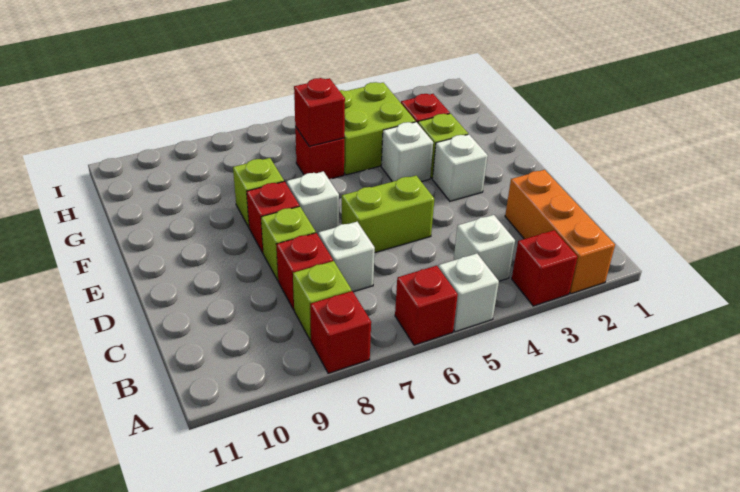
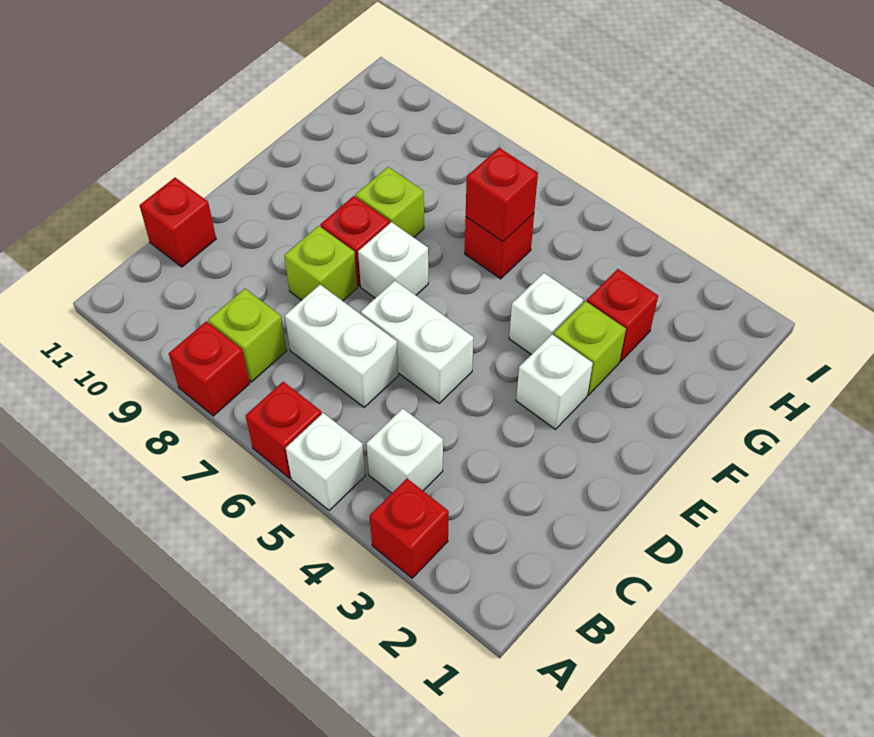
orange 1x3 brick [505,170,615,294] -> none
white 1x1 brick [318,222,375,292] -> white 1x2 brick [285,285,398,407]
red 1x1 brick [276,233,333,310] -> red 1x1 brick moved to [140,178,216,267]
lime 1x2 brick [342,176,434,253] -> white 1x2 brick [361,281,474,403]
lime 2x2 brick [339,82,416,175] -> none

